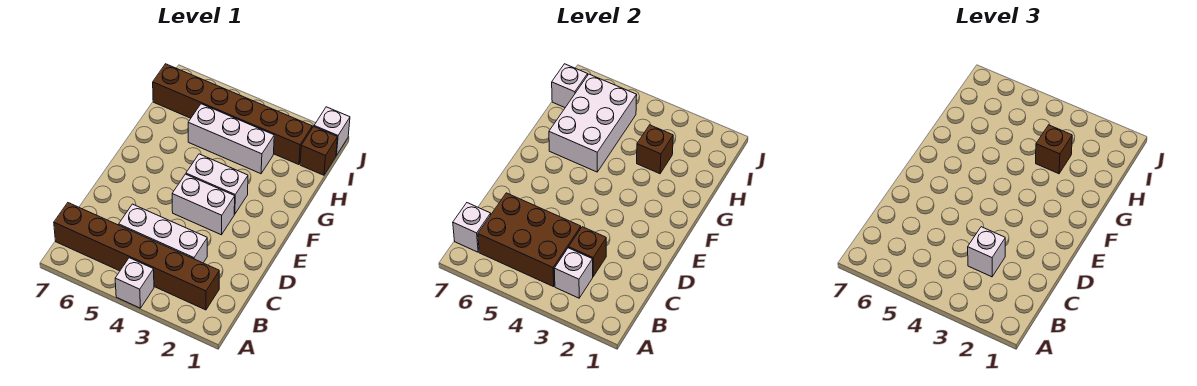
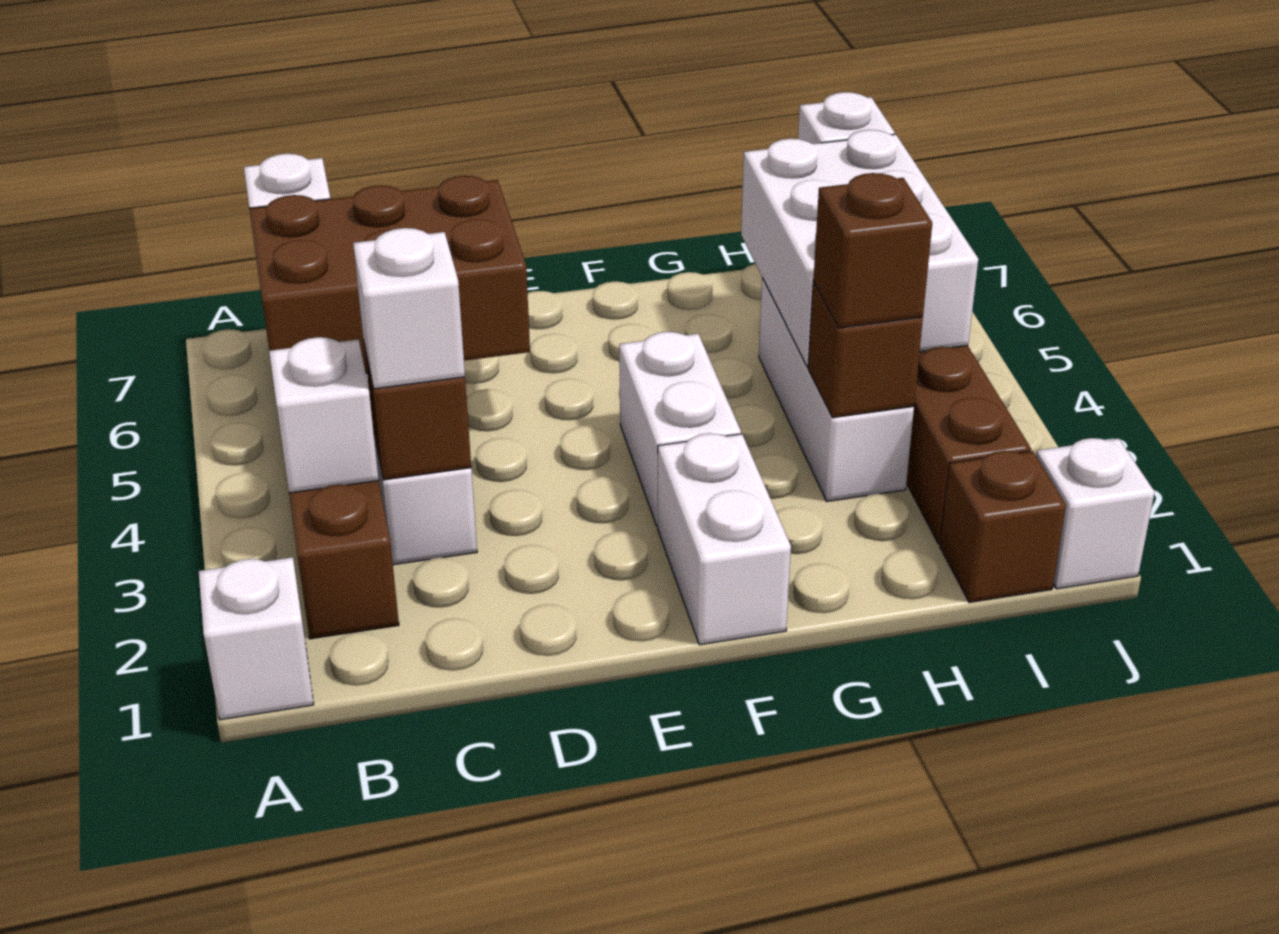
white 1x1 brick [115,258,154,308] -> white 1x1 brick moved to [199,557,314,720]
brown 2x3 brick [478,193,581,287] -> brown 2x3 brick turned to [249,176,530,373]
white 1x2 brick [172,174,235,235] -> white 1x2 brick moved to [658,433,791,645]
white 2x3 brick [549,74,637,172] -> white 2x3 brick turned to [741,130,978,367]

